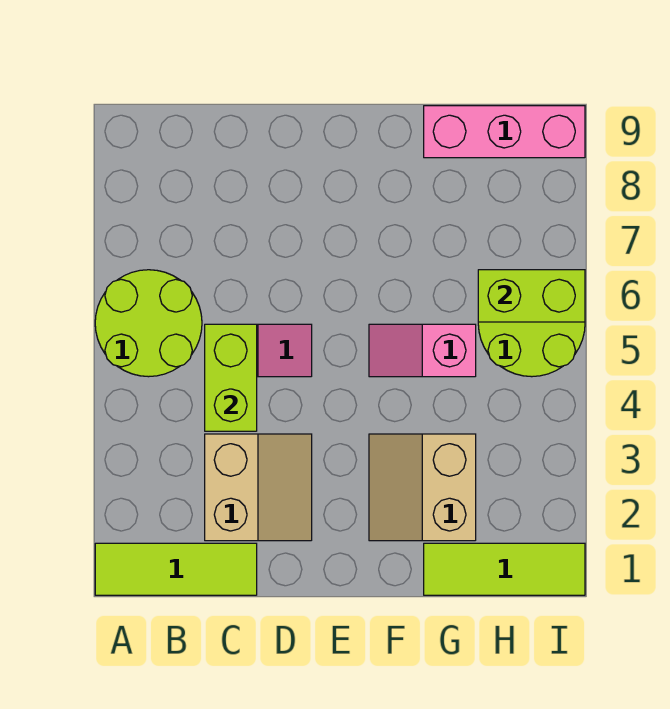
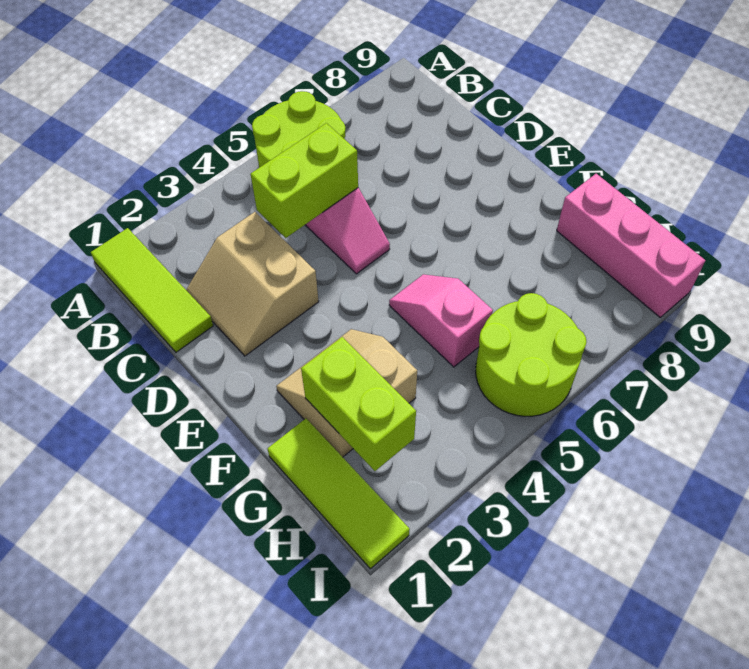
tan 2x2 slope [205,434,312,541] -> tan 2x2 slope turned to [186,212,319,356]
lime 1x2 brick [478,270,585,322] -> lime 1x2 brick moved to [301,337,416,471]

